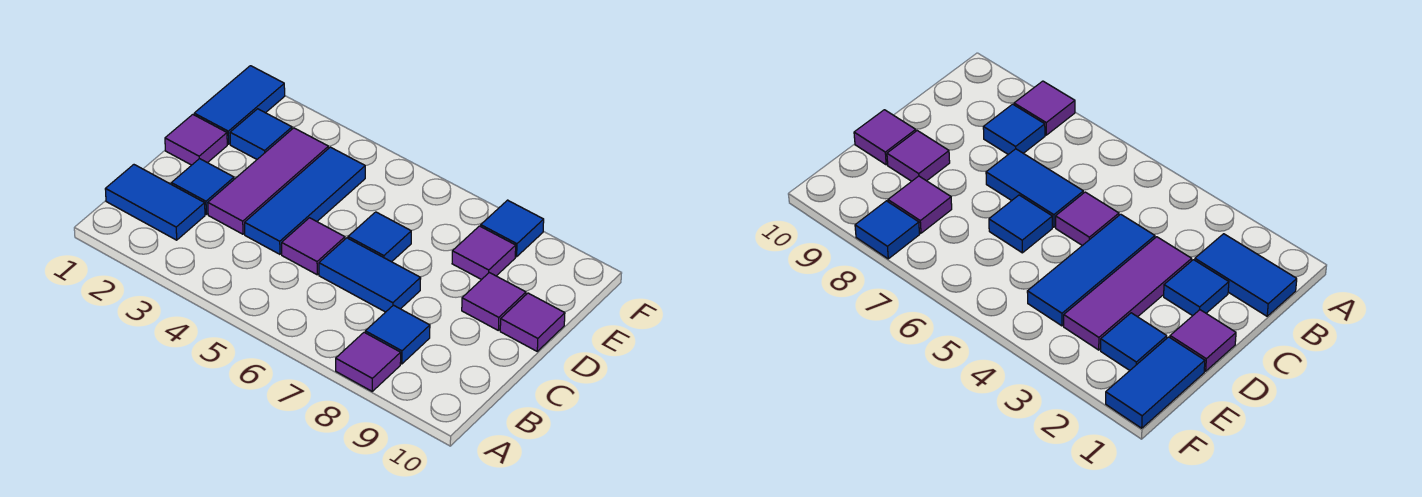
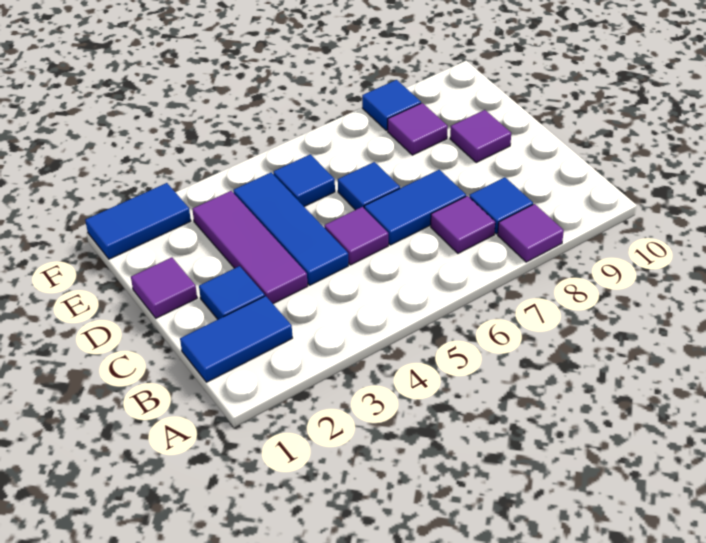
purple 1x1 tile [500,293,565,351] -> purple 1x1 tile moved to [431,196,495,253]
blue 1x2 tile [194,66,285,144] -> blue 1x2 tile turned to [85,183,191,259]
blue 1x1 tile [230,109,292,159] -> blue 1x1 tile moved to [273,154,335,206]

